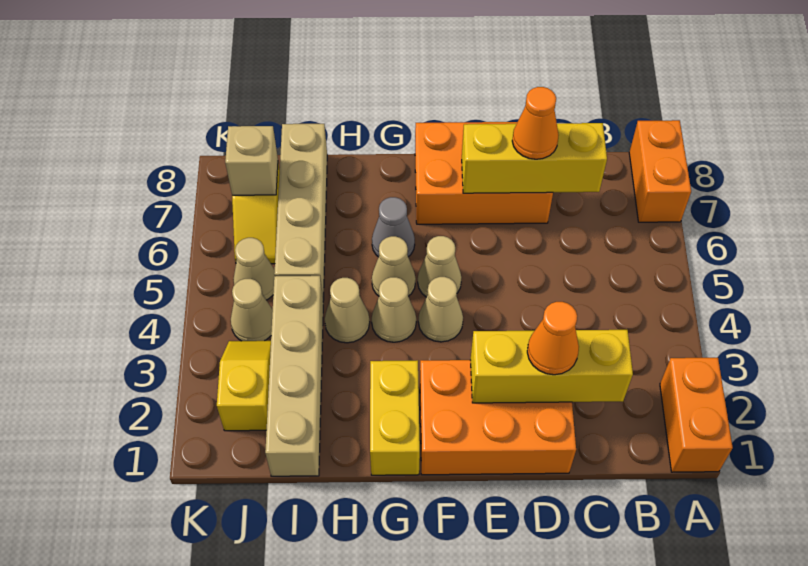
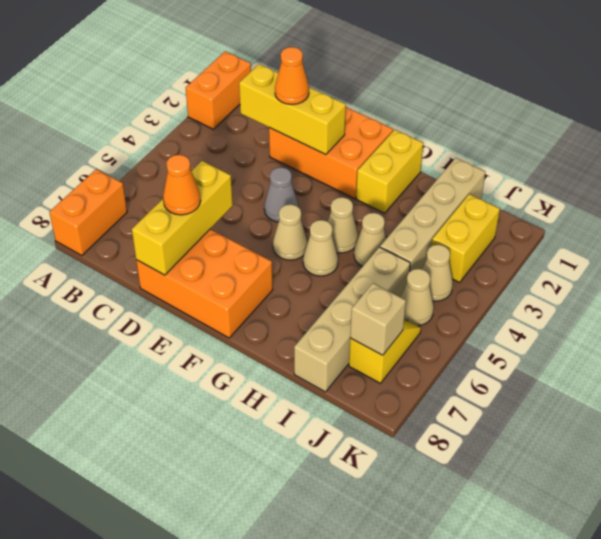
yellow 1x3 brick [462,123,607,193] -> yellow 1x3 brick turned to [132,161,233,275]
tan 1x1 cone [418,277,463,342] -> none
grey 1x1 cone [372,197,415,257] -> grey 1x1 cone moved to [264,167,298,222]
yellow 1x2 slope [217,341,271,431] -> yellow 1x2 brick [432,194,500,282]

